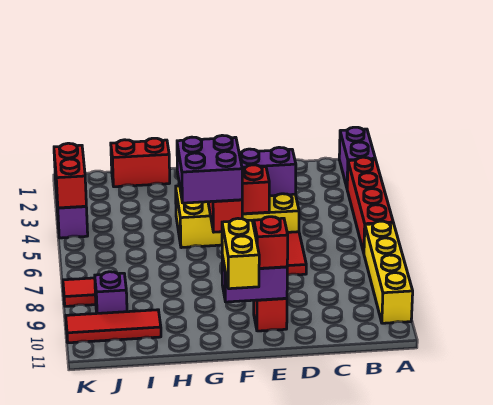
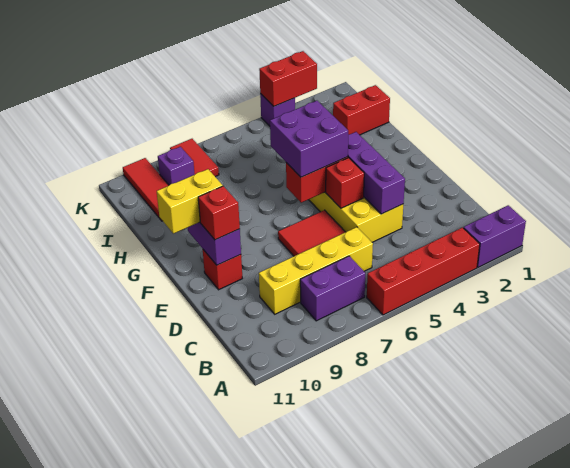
yellow 1x4 brick [364,221,413,323] -> yellow 1x4 brick moved to [259,227,373,314]
none -> purple 1x2 brick [300,256,365,321]
red 1x2 brick [111,138,170,187] -> red 1x2 brick turned to [333,85,390,135]

